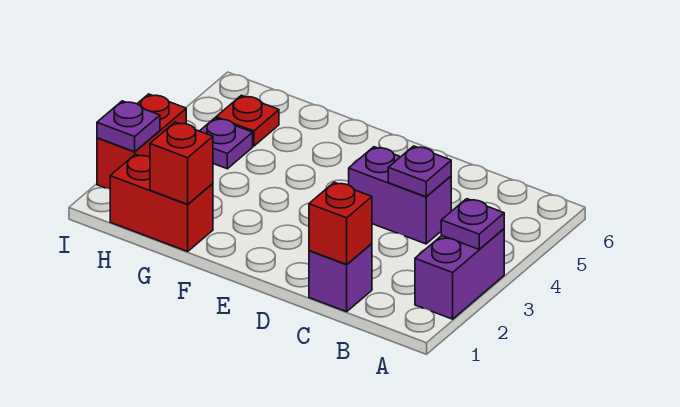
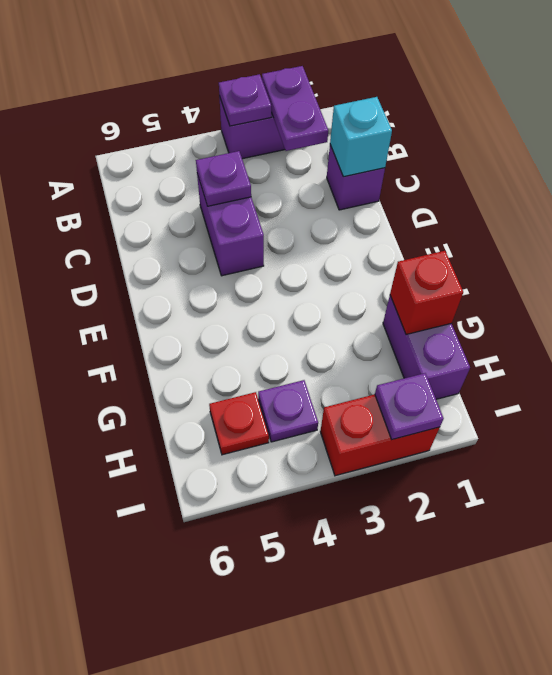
none -> purple 1x2 plate [262,66,328,151]
red 1x1 brick [309,182,372,264] -> cyan 1x1 brick [330,97,392,177]
red 1x2 brick [110,154,213,251] -> purple 1x2 brick [383,296,470,399]

